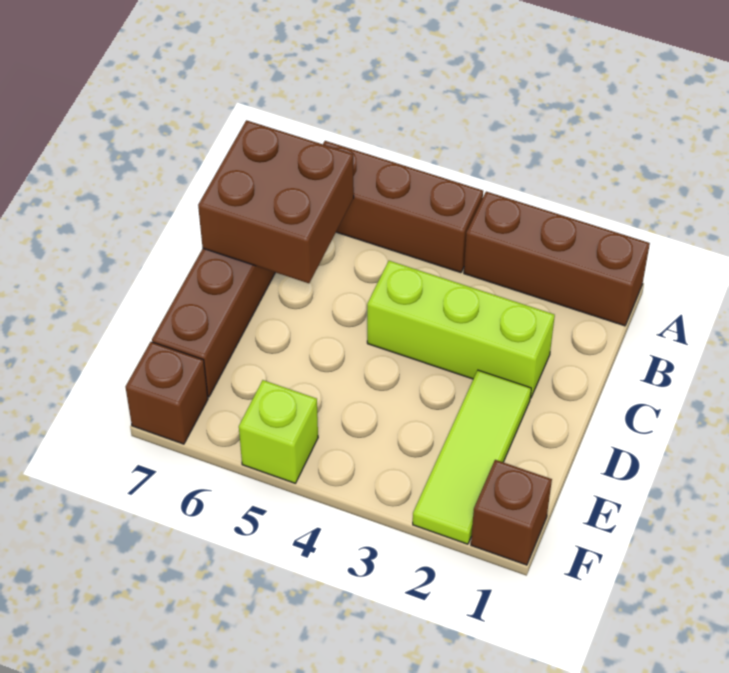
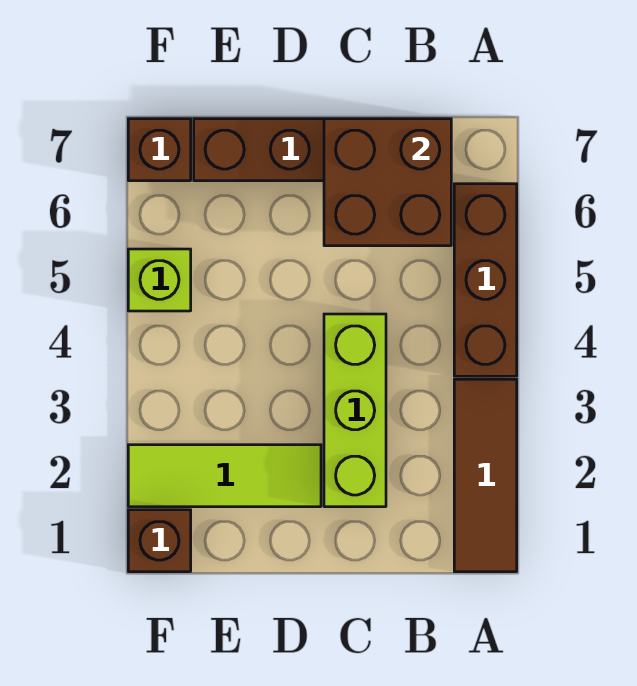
brown 1x3 brick [464,192,650,326] -> brown 1x3 tile [454,379,517,572]

